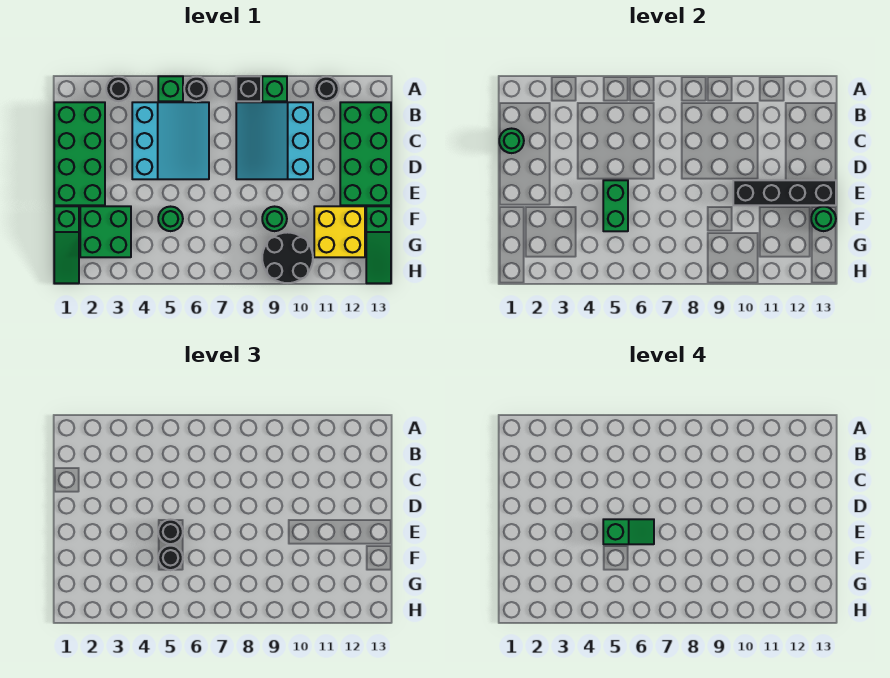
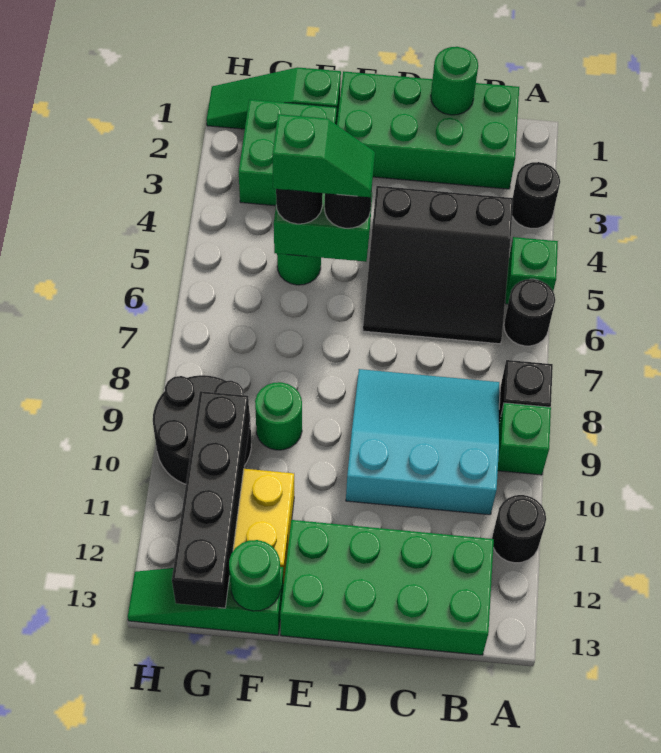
cyan 3x3 slope [132,102,209,179] -> black 3x3 slope [363,186,513,344]
green 1x2 slope [603,519,654,544] -> green 1x2 slope turned to [272,114,375,197]
black 1x4 brick [733,180,836,205] -> black 1x4 brick moved to [172,391,250,608]

